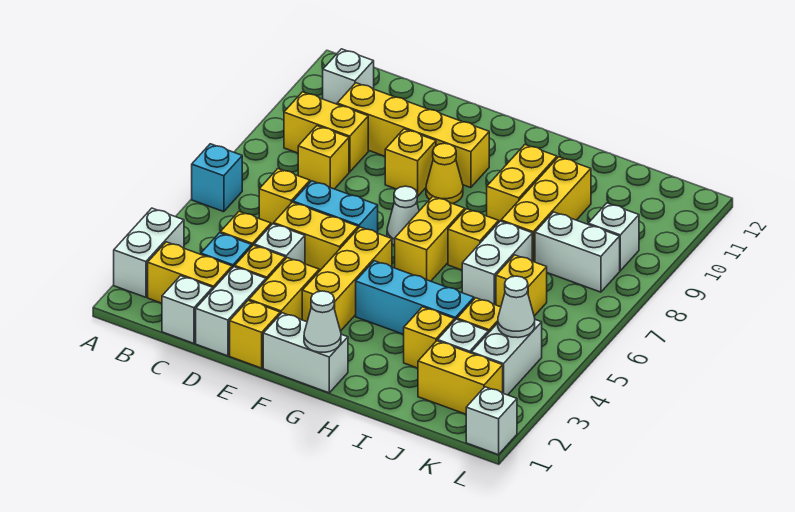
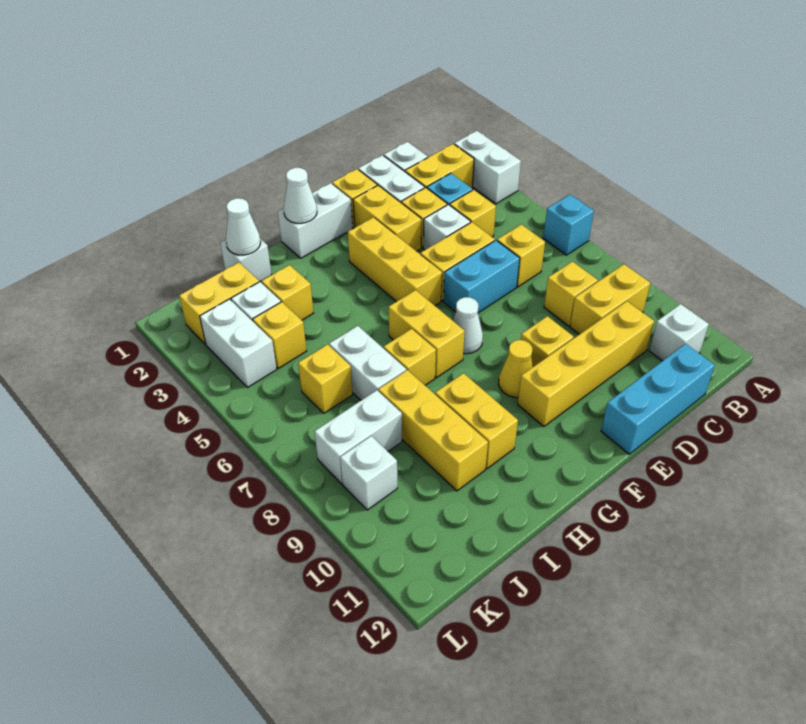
cyan 1x3 brick [356,261,474,334] -> cyan 1x3 brick moved to [601,344,715,454]
white 1x1 cone [498,276,535,338] -> white 1x1 cone moved to [226,198,261,255]
white 1x1 brick [466,387,517,455] -> white 1x1 brick moved to [220,239,272,282]

